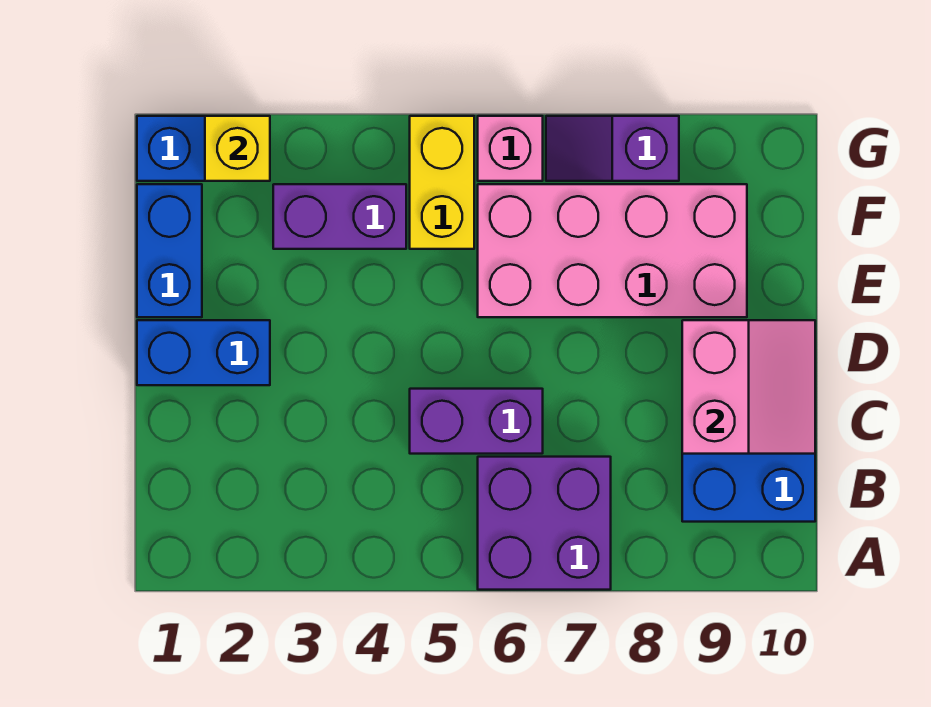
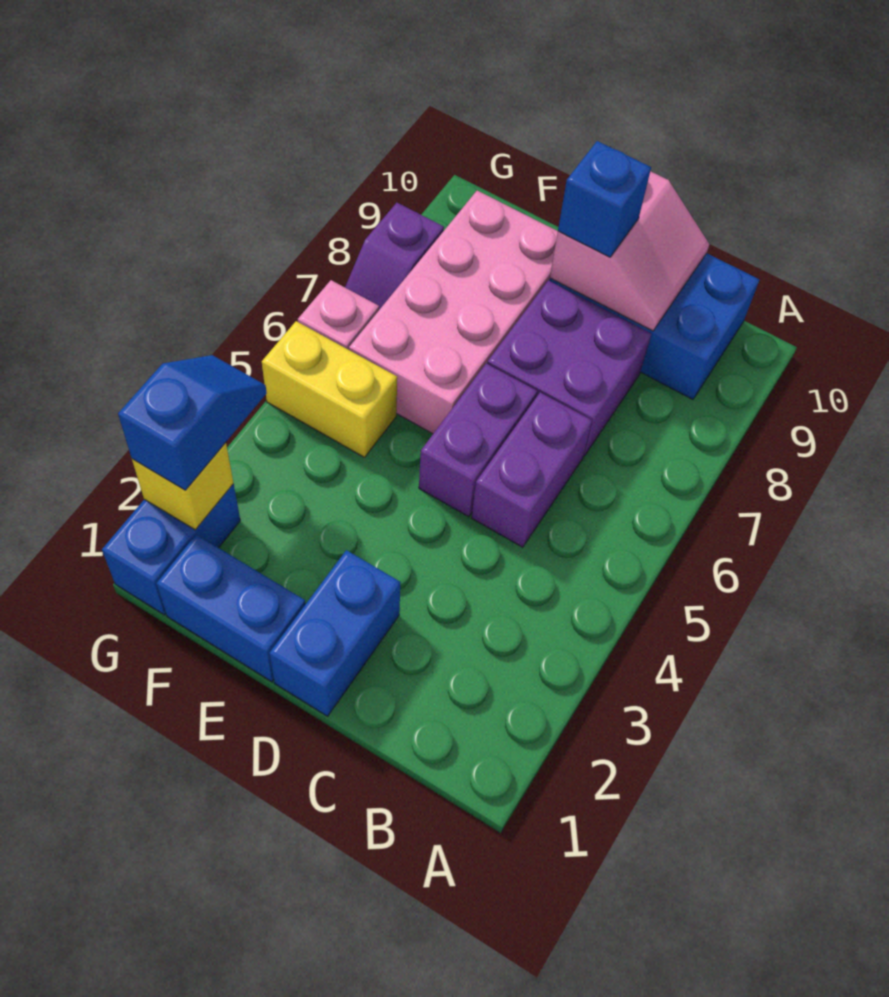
purple 2x2 brick [478,457,611,590] -> purple 2x2 brick moved to [487,280,651,456]
pink 2x2 slope [682,320,815,454] -> pink 2x2 slope turned to [550,171,709,331]
none -> blue 1x1 brick [558,141,651,257]
purple 1x2 brick [273,184,406,249] -> purple 1x2 brick moved to [419,363,537,517]
none -> blue 1x2 slope [118,355,267,490]

